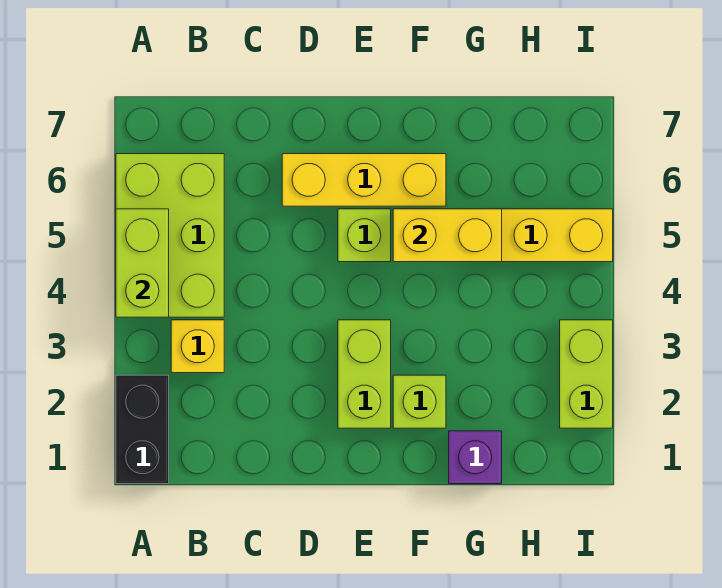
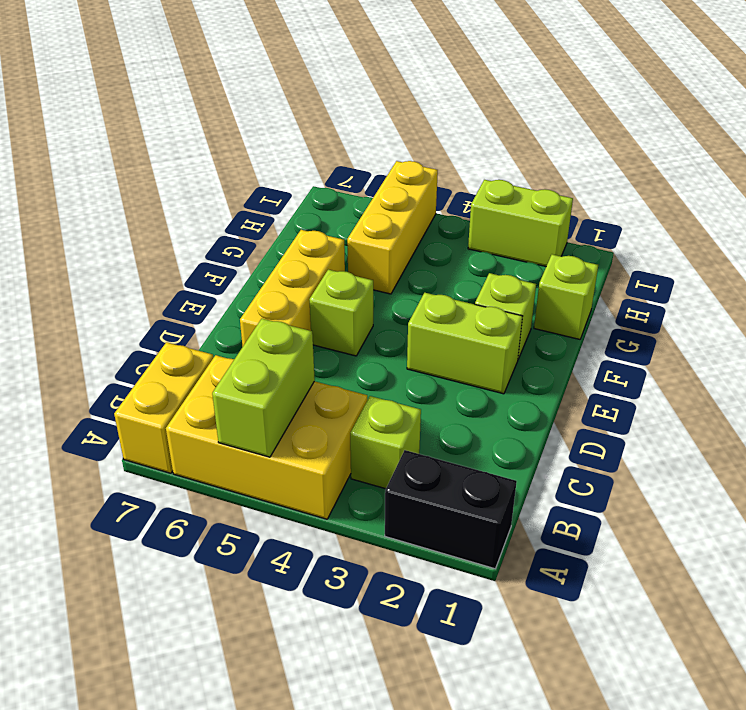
lime 2x3 brick [116,154,224,317] -> yellow 2x3 brick [166,355,367,519]
lime 1x2 brick [116,209,169,317] -> lime 1x2 brick turned to [212,319,315,457]
yellow 1x1 brick [171,320,224,373] -> lime 1x1 brick [350,396,421,489]
yellow 1x2 brick [393,209,502,262] -> yellow 1x2 brick moved to [114,342,213,473]
purple 1x1 brick [449,431,502,484] -> lime 1x1 brick [534,254,598,339]

